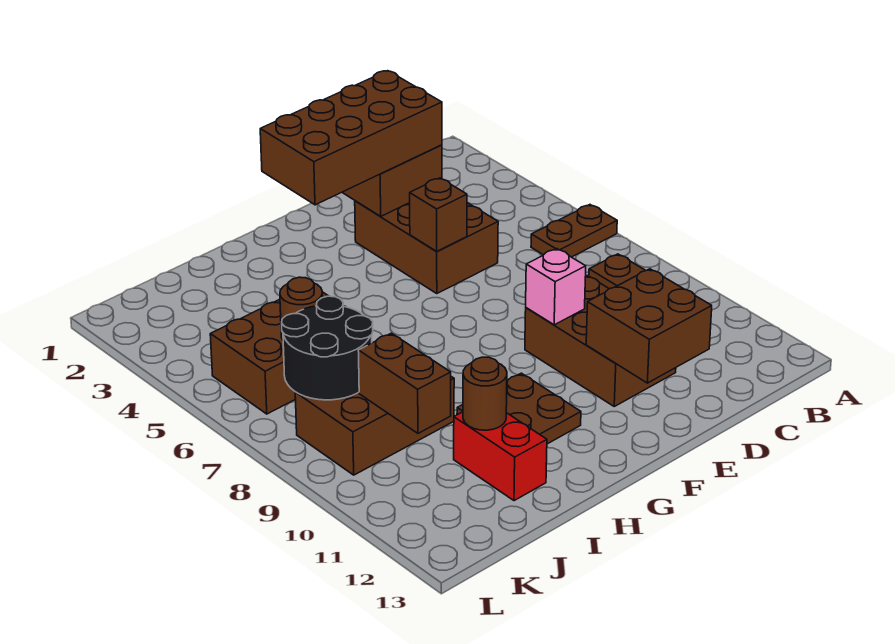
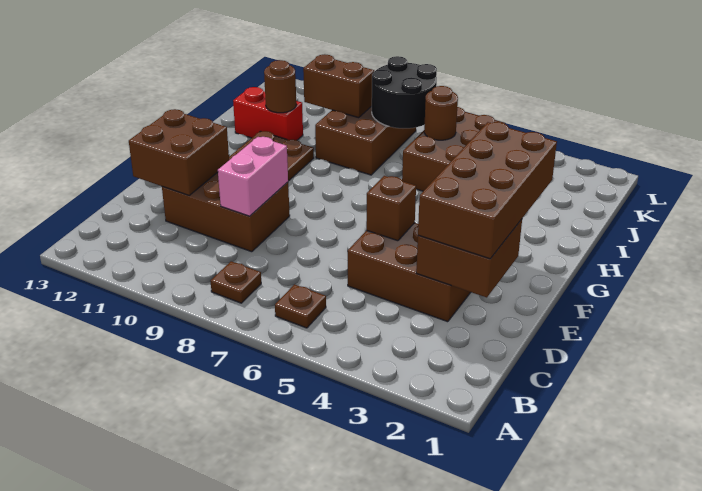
brown 1x2 plate [531,205,617,257] -> brown 1x1 plate [275,284,326,328]
pink 1x1 brick [526,249,586,325] -> pink 1x2 brick [218,137,288,216]

